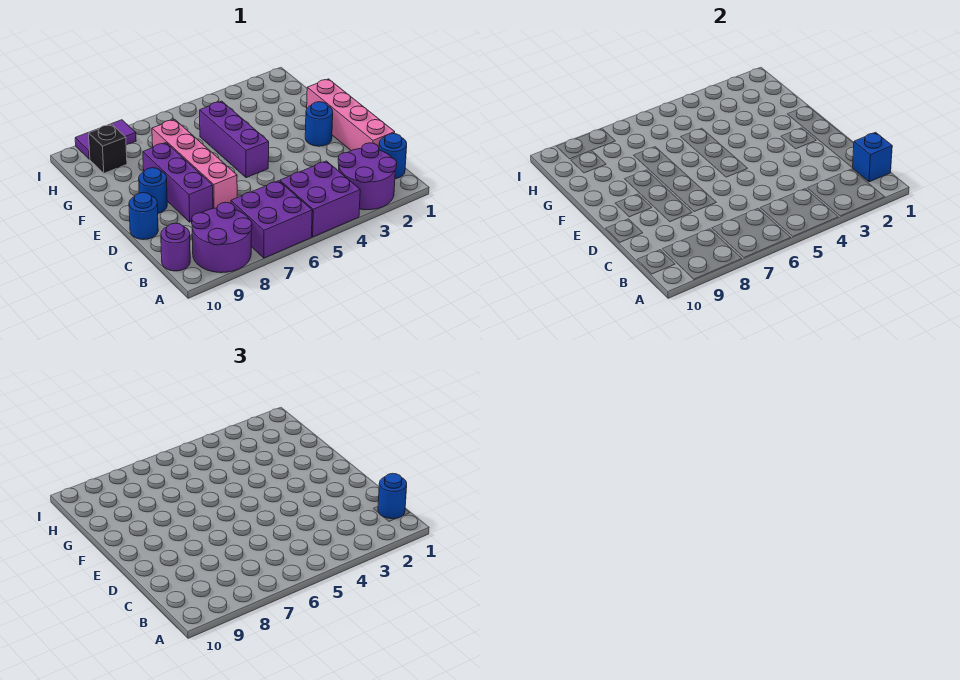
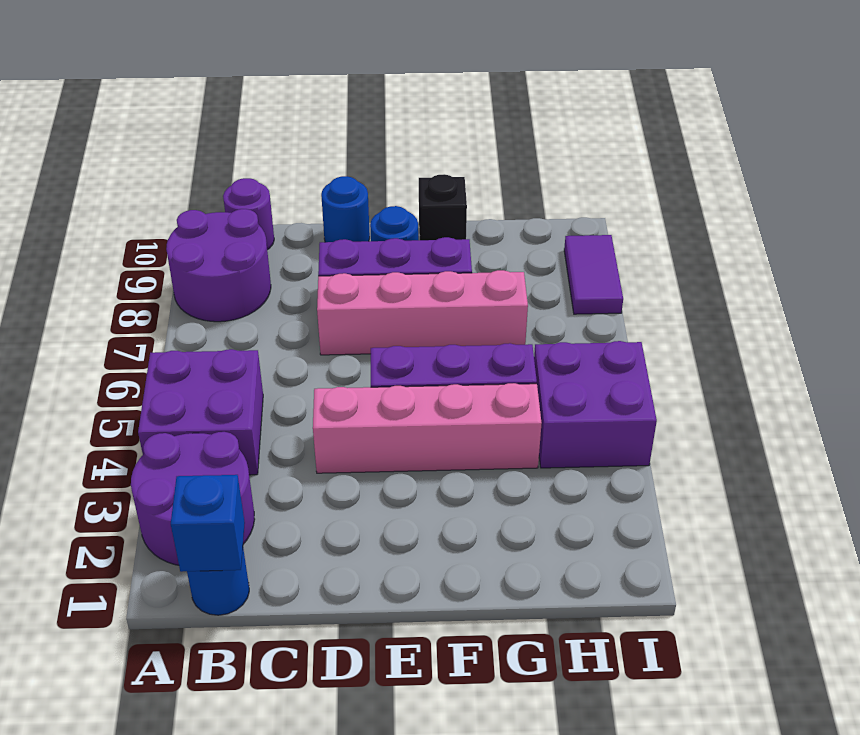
purple 2x2 brick [231,181,312,258] -> purple 2x2 brick moved to [534,341,657,468]
blue 1x1 round brick [378,473,407,519] -> none
pink 1x4 brick [307,79,395,151] -> pink 1x4 brick moved to [313,383,542,473]
blue 1x1 round brick [305,102,333,146] -> none
black 1x1 brick [89,124,127,173] -> black 1x1 brick moved to [419,174,467,240]

